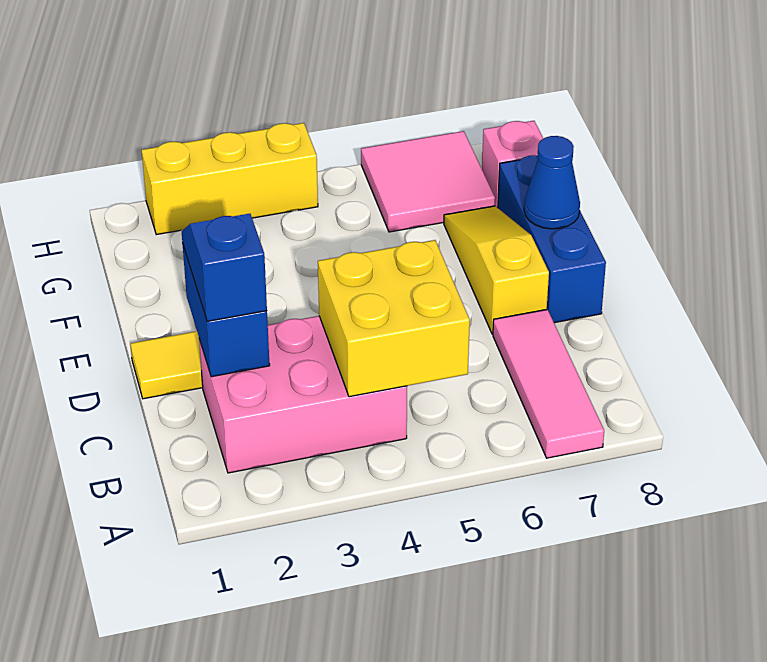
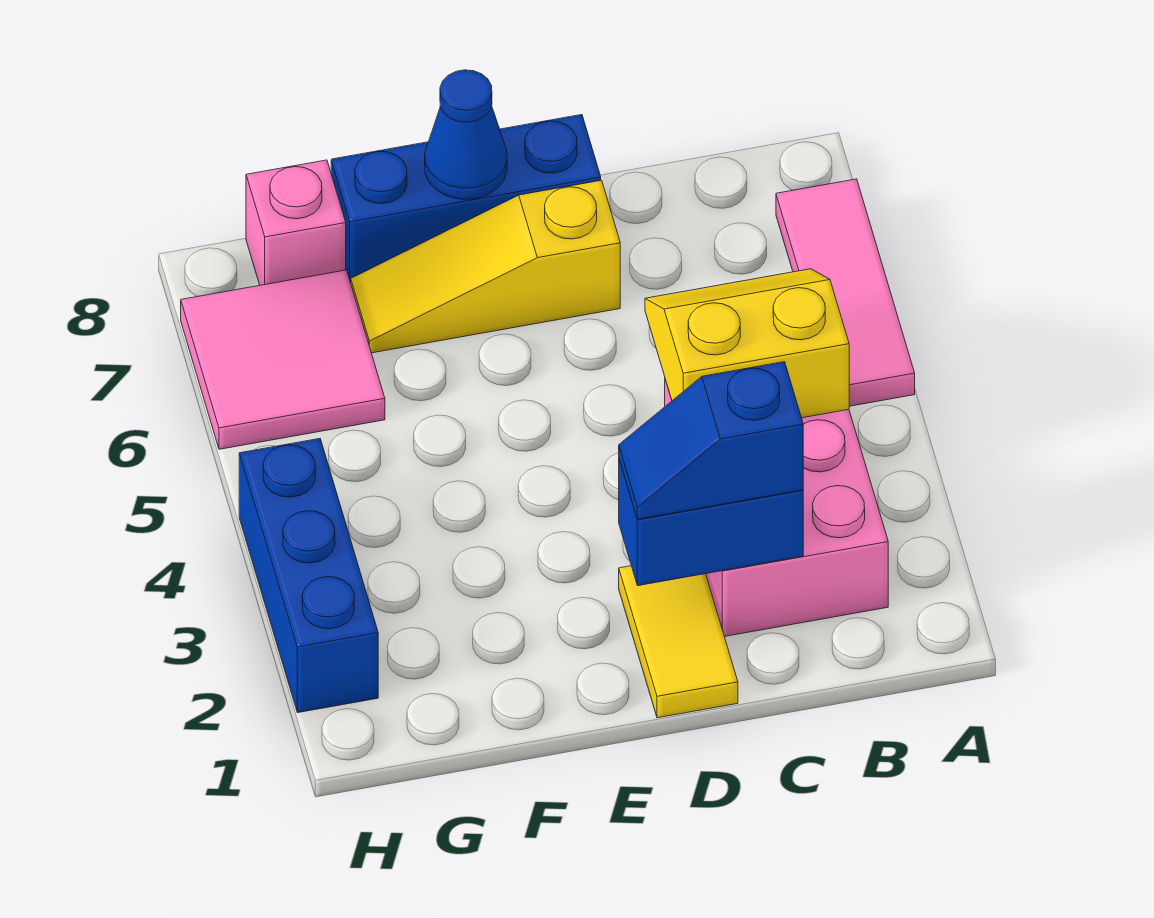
pink 1x3 tile [493,310,604,458] -> pink 1x3 tile turned to [776,179,915,406]
yellow 2x2 brick [318,240,470,397] -> yellow 2x2 slope [645,269,849,418]
yellow 1x3 brick [142,123,318,235] -> blue 1x3 brick [239,439,378,713]

